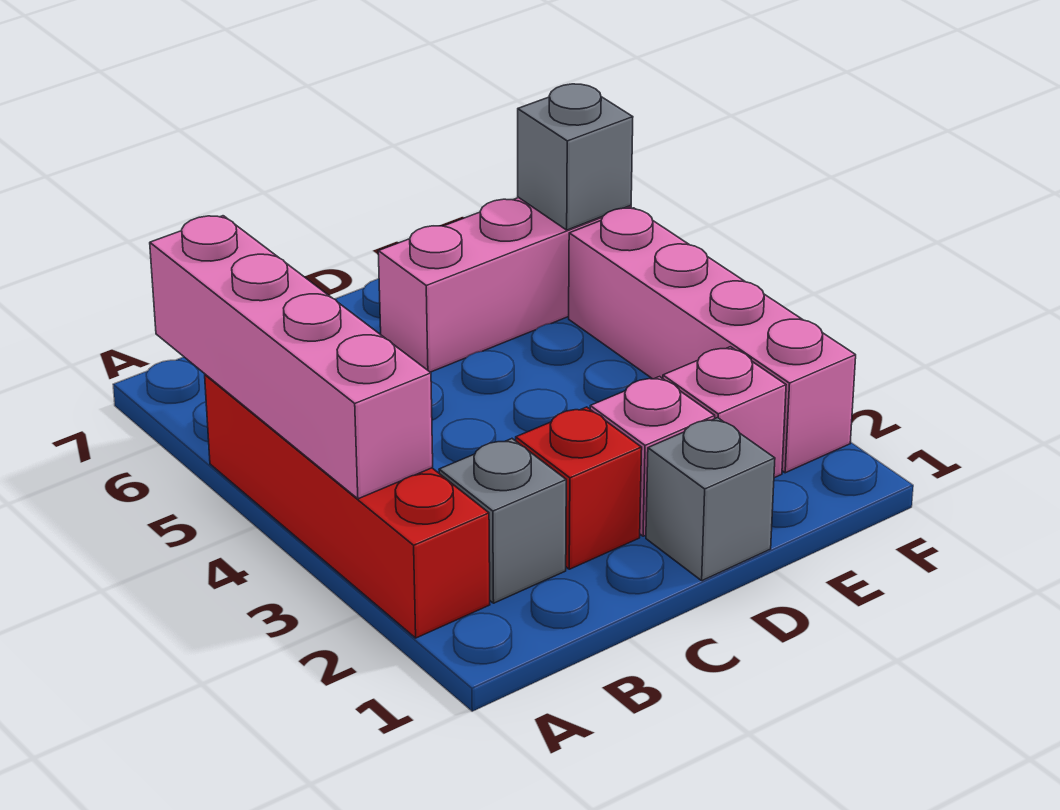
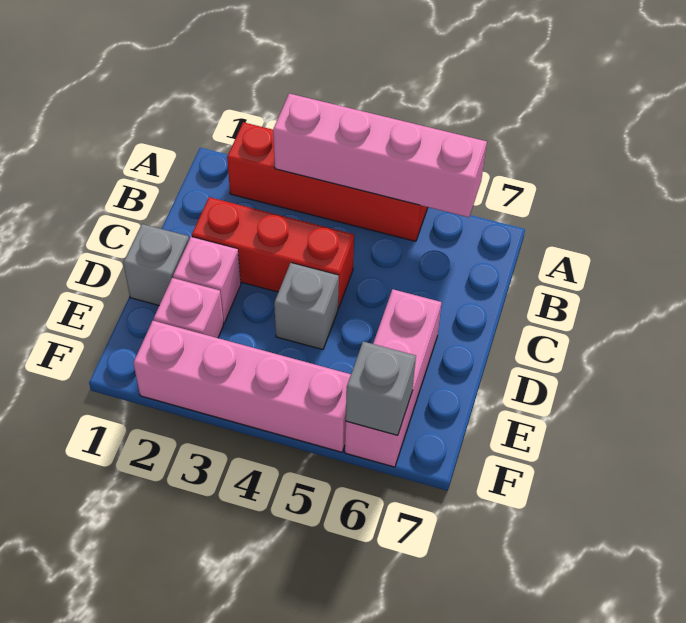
grey 1x1 brick [439,439,566,603] -> grey 1x1 brick moved to [274,263,339,350]
red 1x1 brick [516,407,642,569] -> red 1x3 brick [192,197,354,308]

